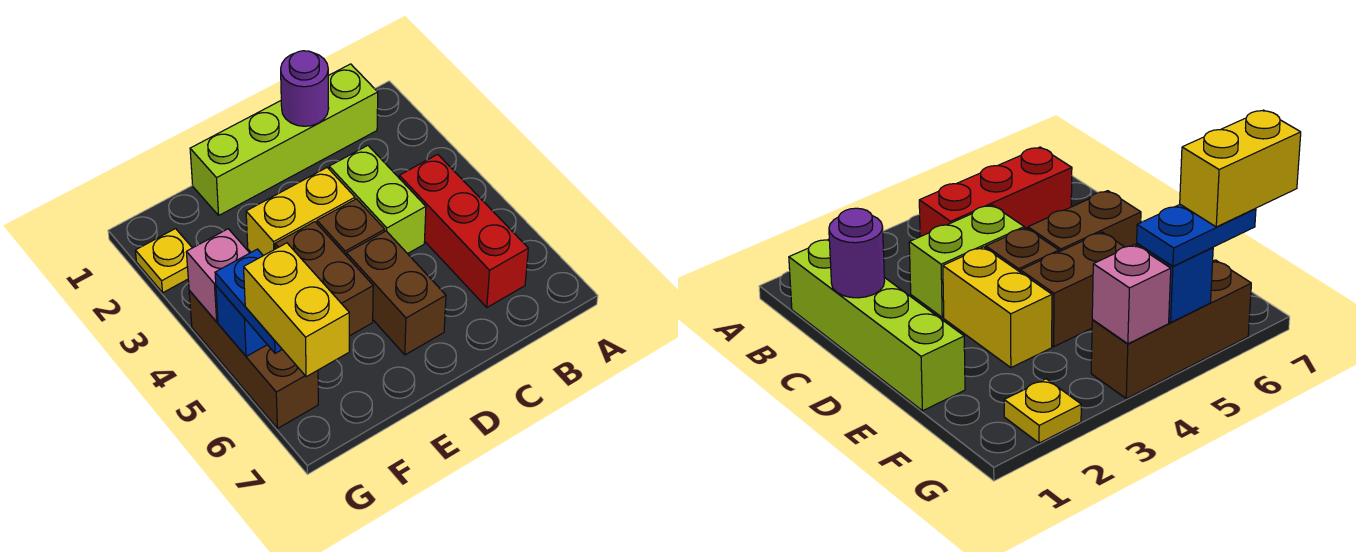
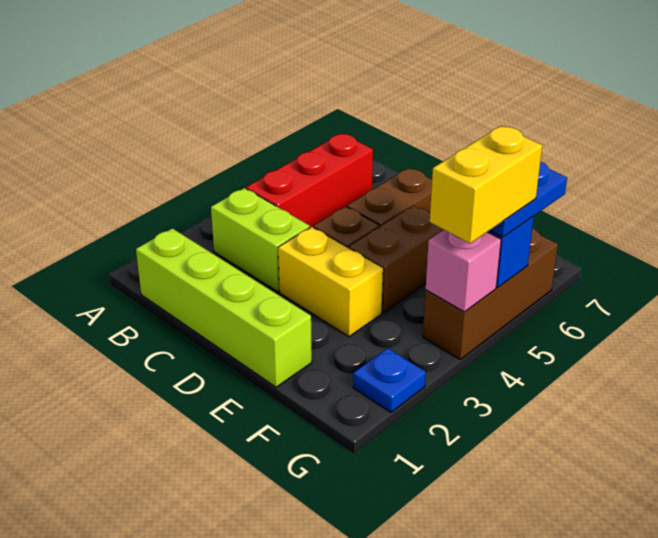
purple 1x1 round brick [281,51,329,126] -> none
lime 1x2 brick [329,146,426,254] -> lime 1x2 brick turned to [211,188,310,292]
yellow 1x1 plate [135,229,192,293] -> blue 1x1 plate [353,348,426,412]
yellow 1x2 brick [244,243,349,377] -> yellow 1x2 brick moved to [430,126,542,243]

